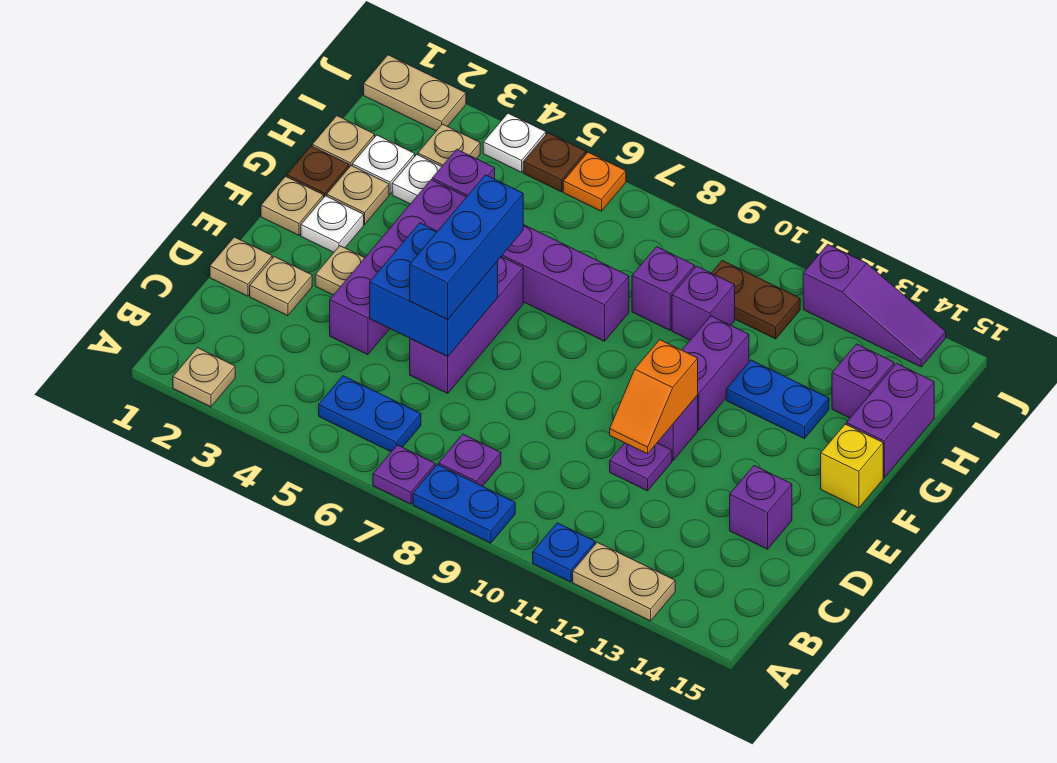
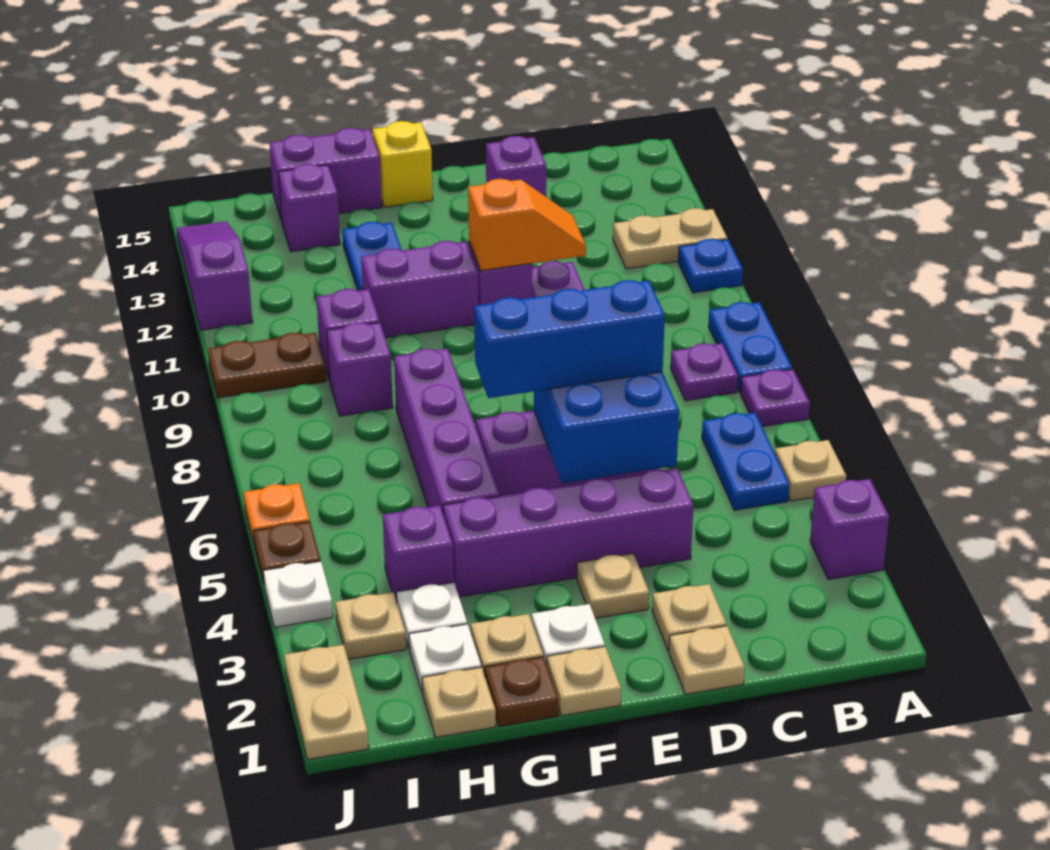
tan 1x1 plate [173,348,235,407] -> tan 1x1 plate moved to [775,440,846,501]
none -> purple 1x1 brick [810,479,889,579]
tan 1x2 plate [573,542,675,621] -> tan 1x2 plate turned to [613,208,727,269]
brown 1x2 plate [712,260,800,339] -> brown 1x2 plate turned to [208,333,326,398]

